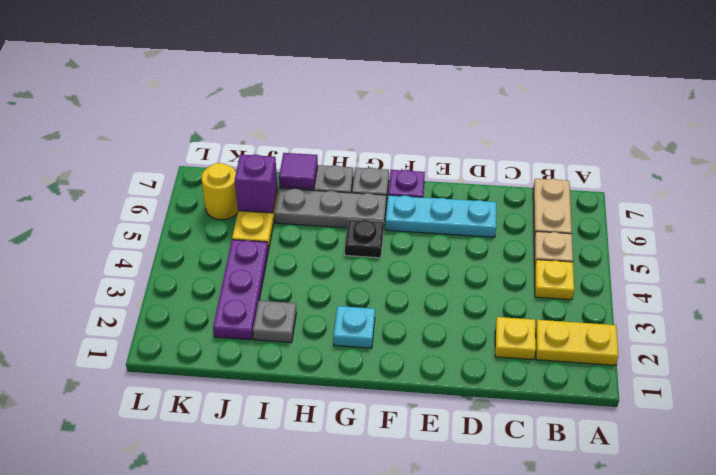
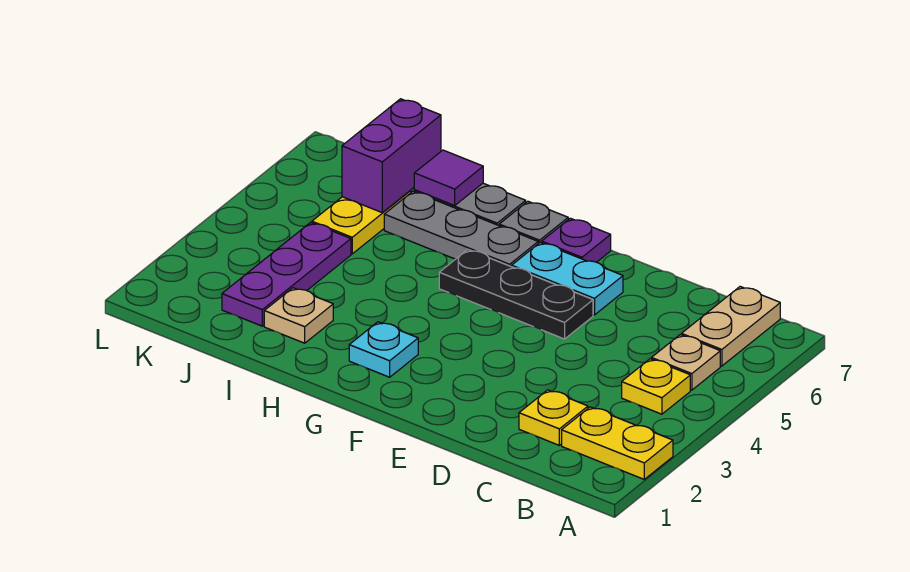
cyan 1x3 plate [385,195,497,237] -> cyan 1x2 plate [512,242,623,315]
black 1x1 plate [345,219,384,258] -> black 1x3 plate [439,250,593,339]
grey 1x1 plate [253,301,296,343] -> tan 1x1 plate [264,288,333,343]
purple 1x1 brick [235,154,278,213] -> purple 1x2 brick [342,99,441,212]
yellow 1x1 round brick [201,163,238,220] -> none

